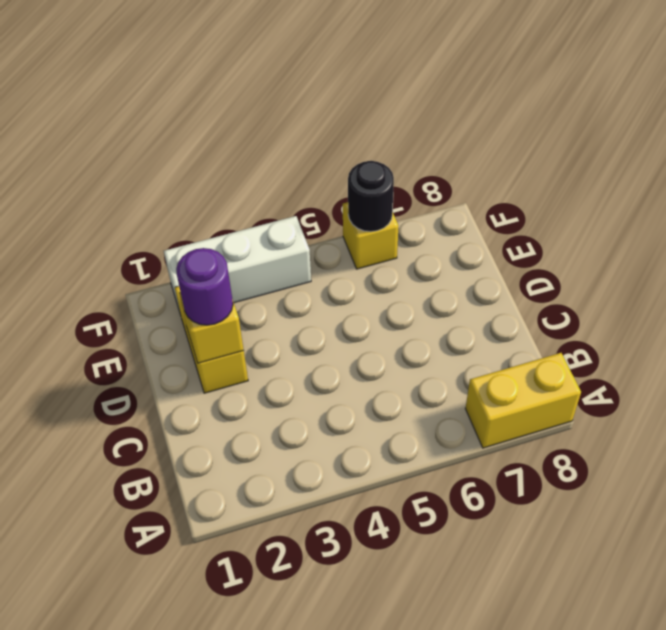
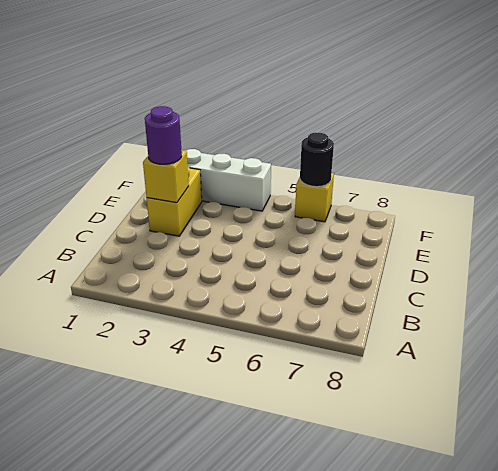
yellow 1x2 brick [465,353,581,448] -> none

